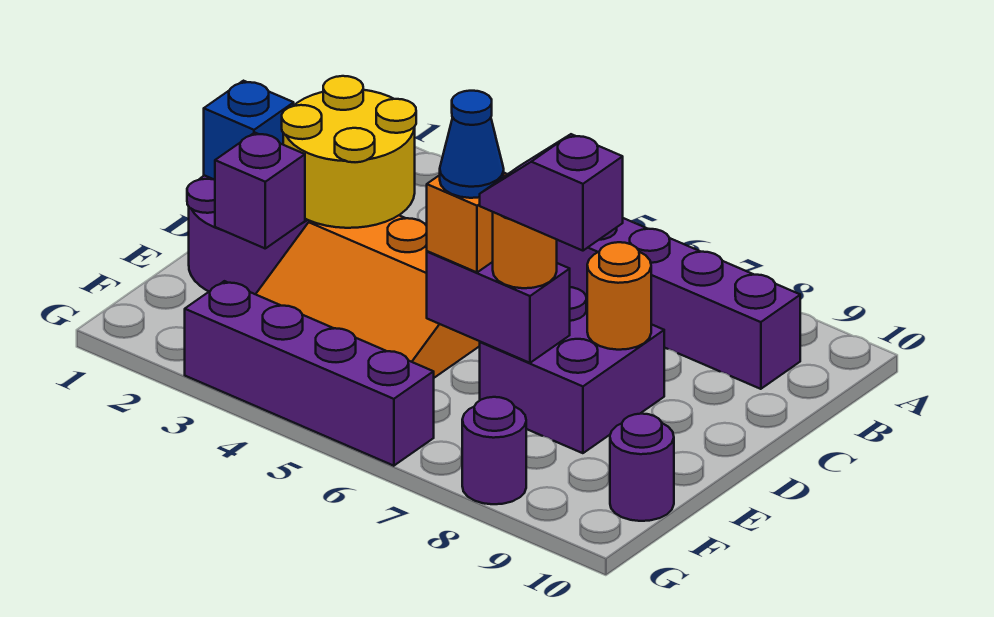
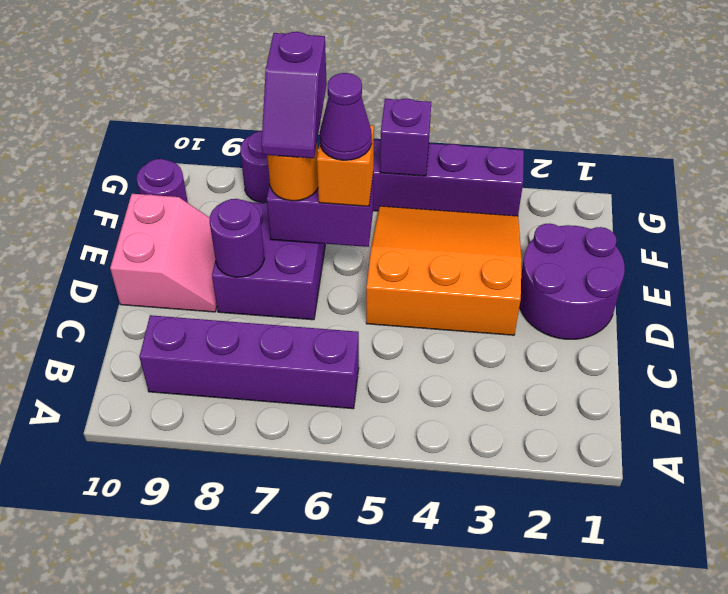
yellow 2x2 round brick [282,76,416,228] -> none
blue 1x1 brick [204,81,294,180] -> none
orange 1x1 round brick [587,242,651,350] -> purple 1x1 round brick [210,199,264,277]
none -> pink 2x2 slope [110,194,217,312]
purple 1x1 brick [215,133,305,248] -> purple 1x1 brick moved to [380,99,431,176]
blue 1x1 cone [440,91,504,198] -> purple 1x1 cone [320,73,372,160]
purple 1x2 slope [480,134,623,251] -> purple 1x2 slope turned to [261,32,327,158]

